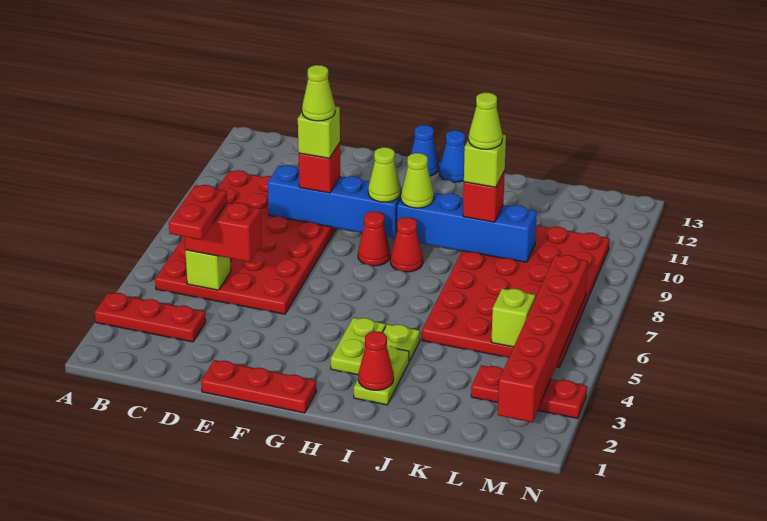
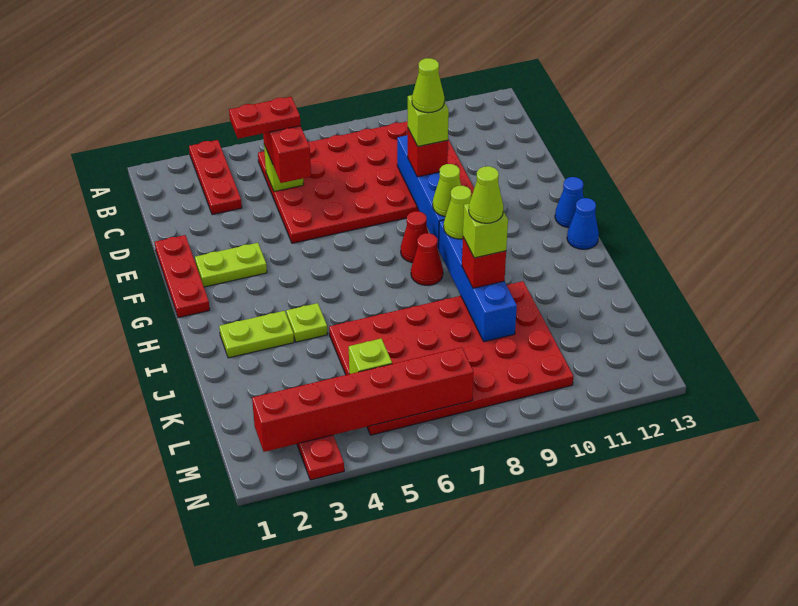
lime 1x2 plate [331,318,386,375] -> lime 1x2 plate moved to [195,243,267,287]
red 1x1 cone [358,331,394,390] -> none

